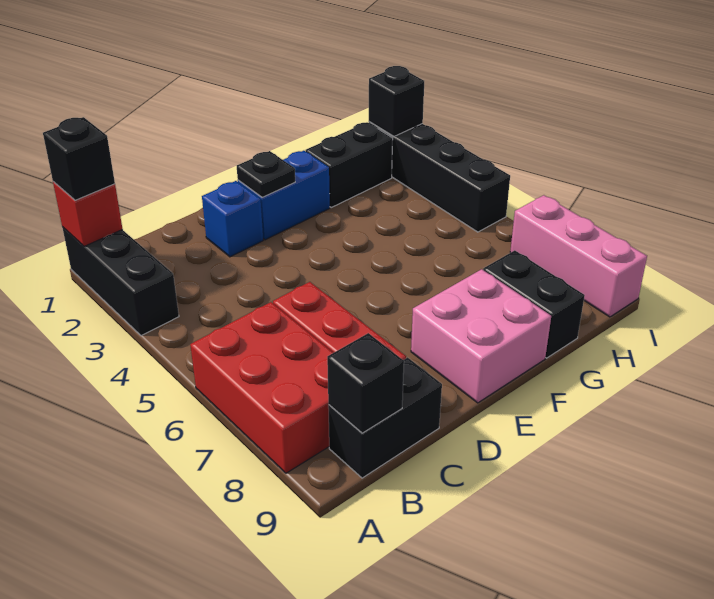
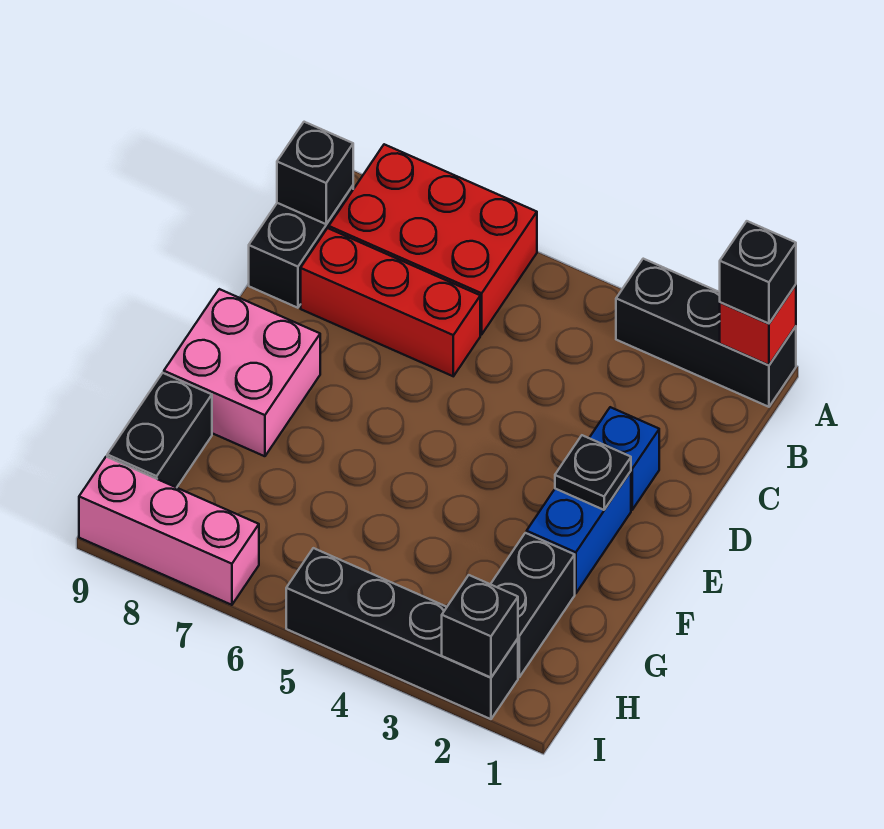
black 1x2 brick [483,250,585,358] -> black 1x2 brick turned to [107,373,212,488]

